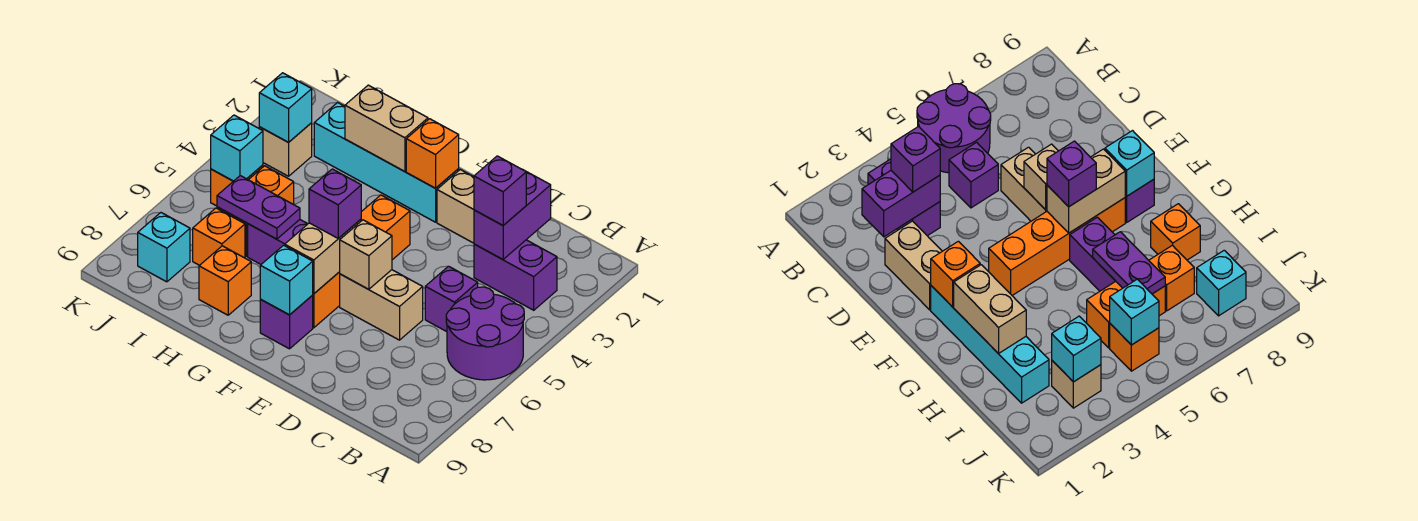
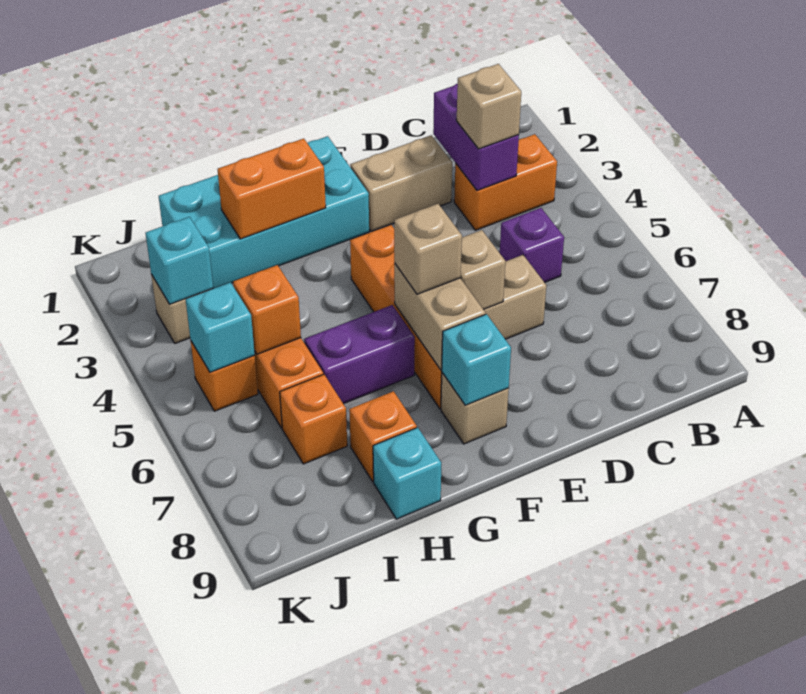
purple 2x2 round brick [446,287,524,380] -> none
purple 1x2 brick [474,240,557,310] -> orange 1x2 brick [454,134,557,230]
purple 1x1 brick [474,156,526,225] -> tan 1x1 brick [457,64,521,149]
cyan 1x4 brick [314,103,459,222] -> cyan 2x4 brick [159,136,369,288]
orange 1x1 brick [406,119,459,188] -> orange 1x1 brick moved to [233,265,301,354]
purple 1x1 brick [309,169,361,238] -> tan 1x1 brick [394,204,462,294]
purple 1x1 brick [260,295,313,349] -> tan 1x1 brick [441,373,509,444]
tan 1x2 brick [345,85,428,172] -> orange 1x2 brick [218,139,326,239]
purple 1x2 plate [217,176,300,239] -> none
cyan 1x1 brick [138,213,190,282] -> cyan 1x1 brick moved to [373,427,441,519]

